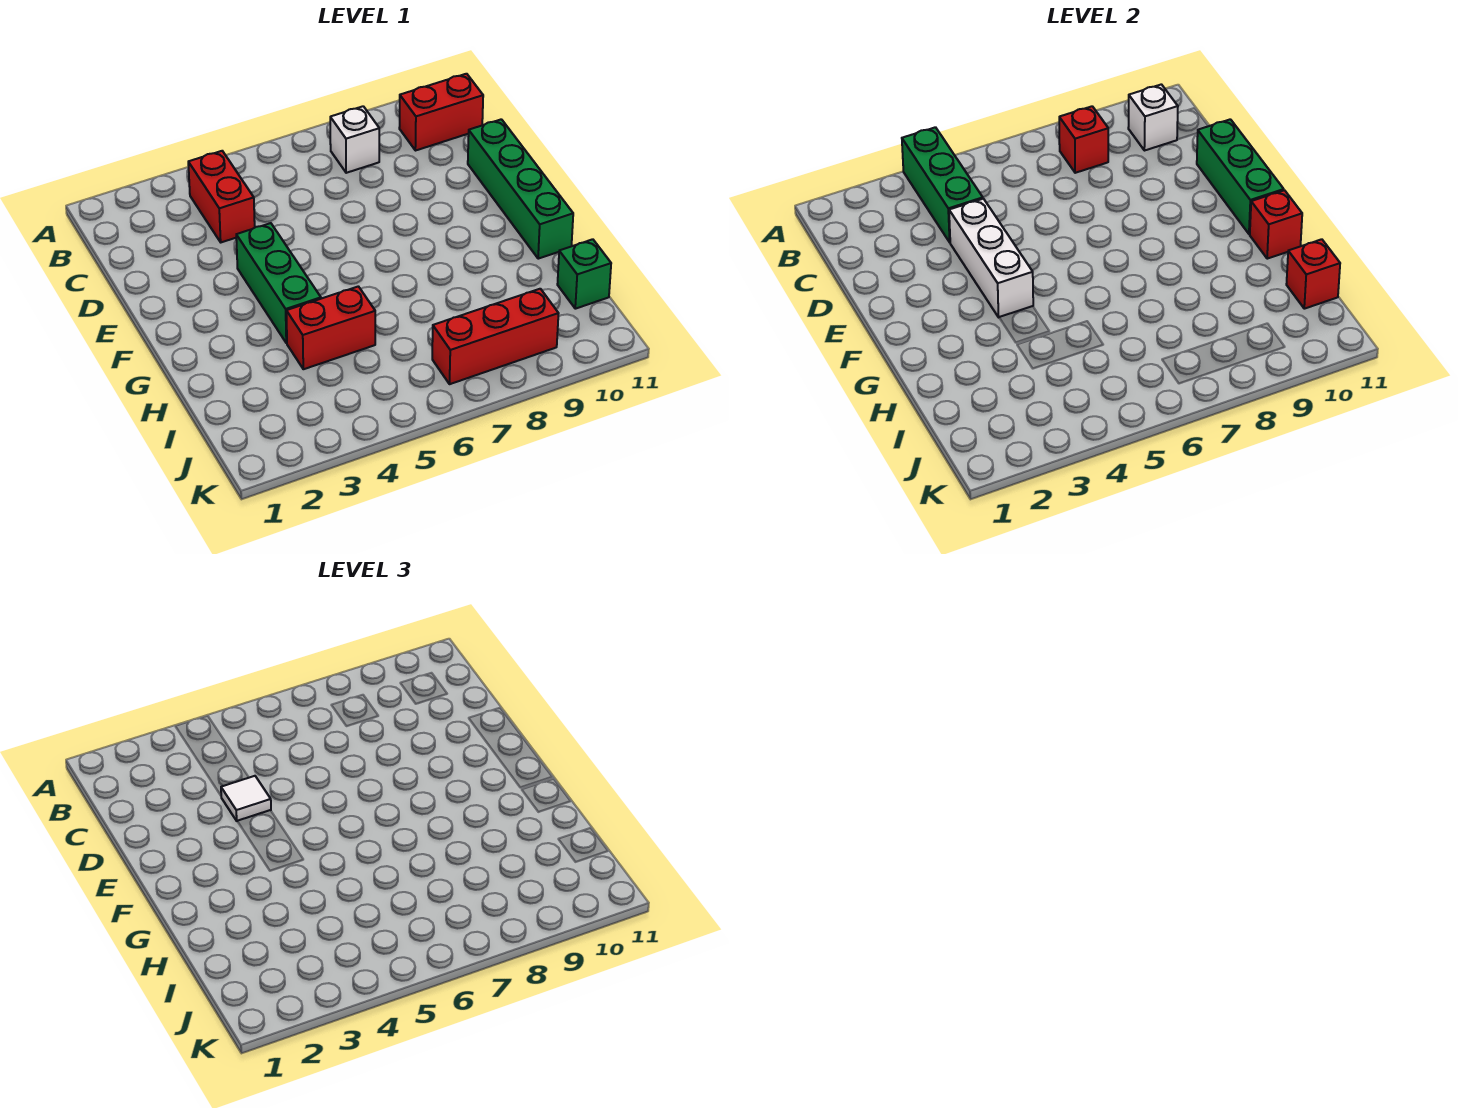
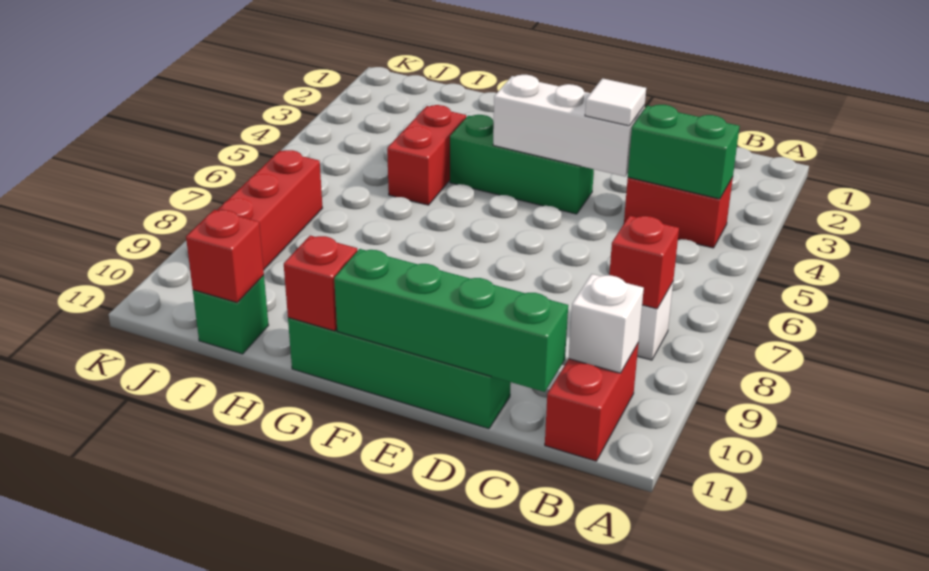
green 1x3 brick [902,127,983,242] -> green 1x2 brick [628,105,740,199]
green 1x3 brick [1197,119,1284,234] -> green 1x4 brick [334,249,568,392]

